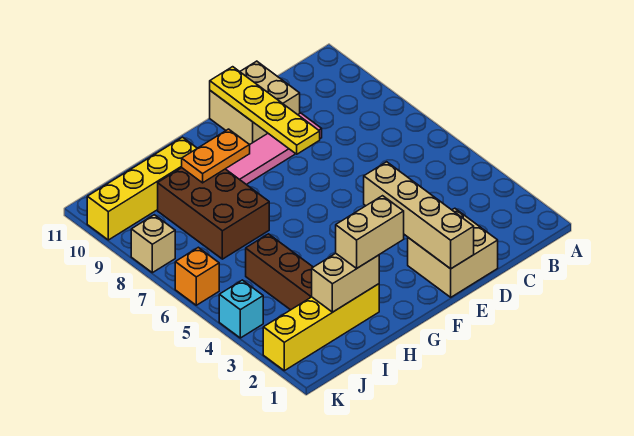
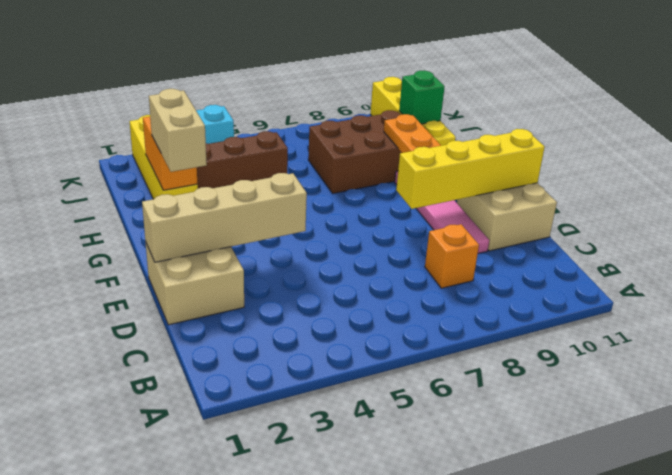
yellow 1x4 plate [210,67,320,154] -> yellow 1x4 brick [396,129,545,209]
tan 1x2 brick [312,253,379,312] -> orange 1x2 brick [143,117,197,190]
none -> green 1x1 brick [399,70,445,124]
orange 1x1 brick [175,247,219,305] -> orange 1x1 brick moved to [425,224,479,288]
tan 1x1 brick [131,215,175,273] -> none

